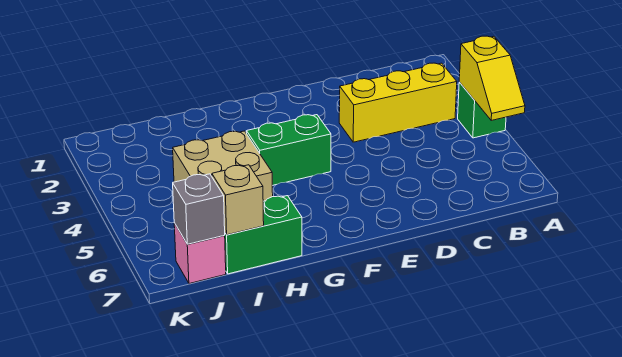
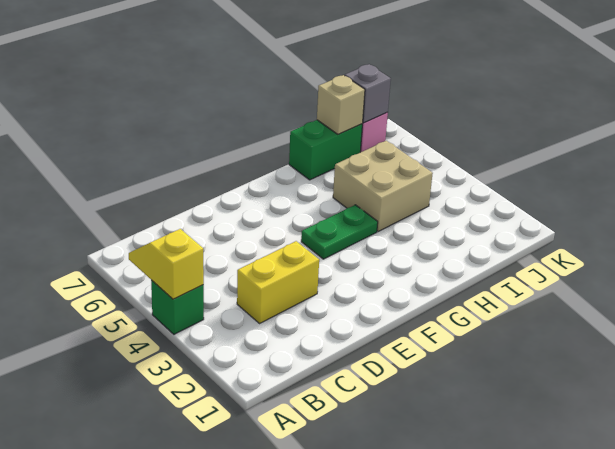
yellow 1x3 brick [339,63,457,142] -> yellow 1x2 brick [237,241,319,323]
green 1x2 brick [246,115,331,186] -> green 1x2 plate [301,205,378,259]

